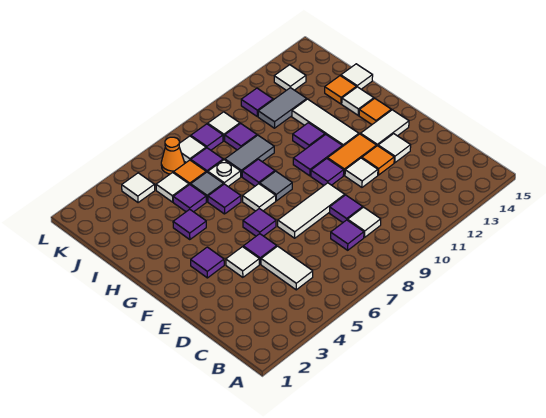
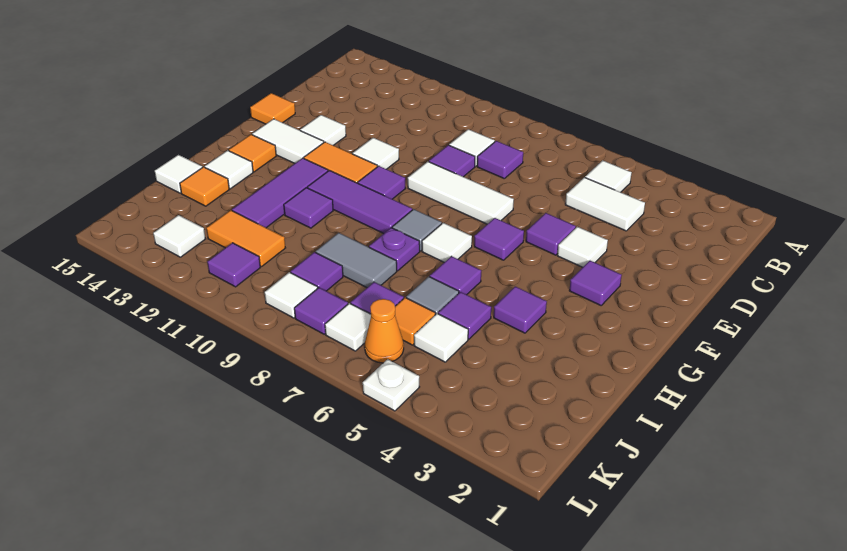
white 1x2 tile [261,246,313,290] -> white 1x2 tile turned to [565,177,645,231]
orange 1x1 tile [362,146,394,175] -> orange 1x1 tile moved to [250,93,295,124]
purple 1x2 tile [293,134,342,176] -> purple 1x3 tile [307,170,412,234]
white 1x3 tile [292,99,359,147] -> purple 1x3 tile [232,158,328,228]
purple 1x1 tile [242,159,275,186] -> purple 1x1 plate [369,228,420,271]
white 1x1 plate [208,160,241,186] -> white 1x1 plate moved to [363,359,419,411]
grey 1x2 tile [258,88,307,128] -> orange 1x2 tile [207,210,285,267]
white 1x1 tile [122,173,155,203] -> white 1x1 tile moved to [585,160,632,192]

